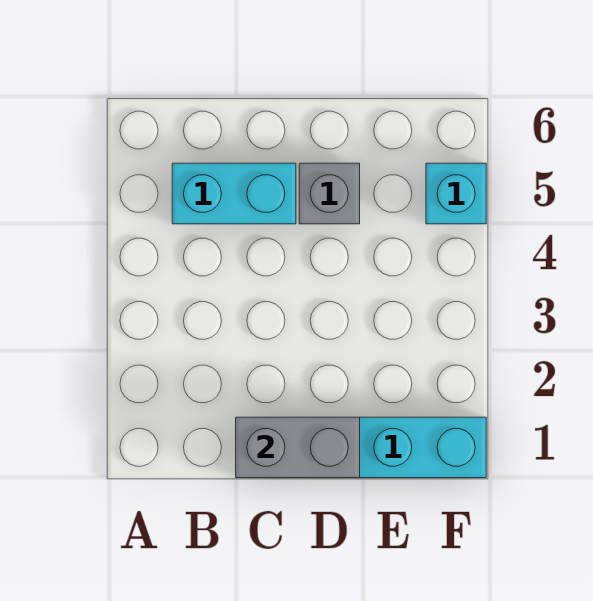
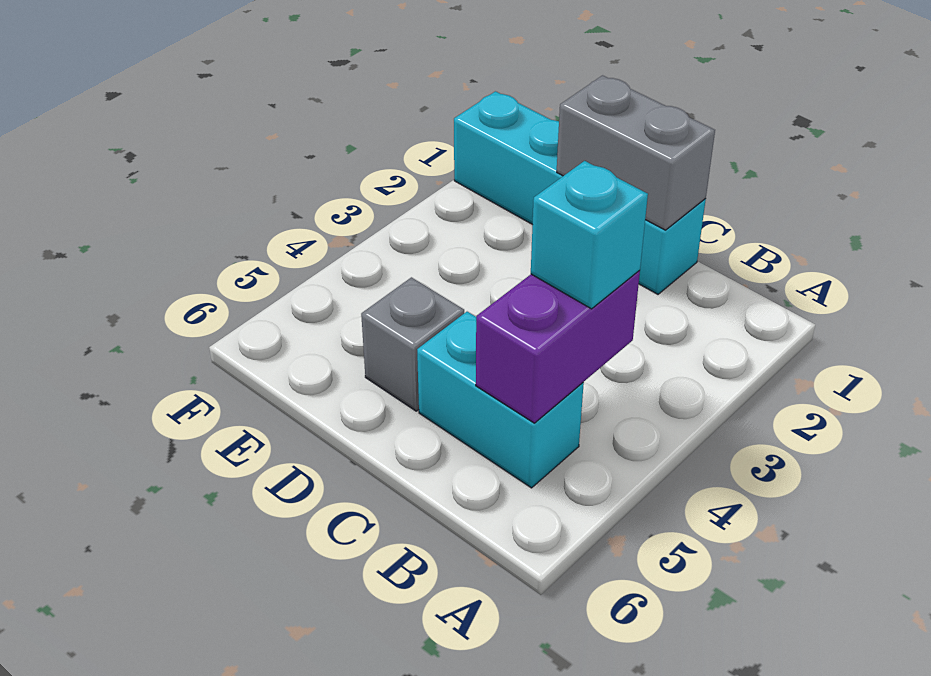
none -> purple 1x2 brick [476,270,640,423]
cyan 1x1 brick [426,163,486,224] -> cyan 1x1 brick moved to [531,161,648,309]

